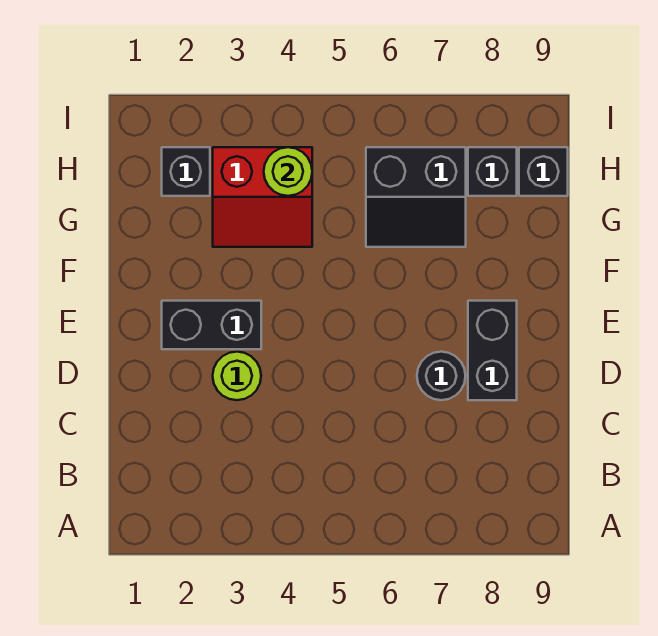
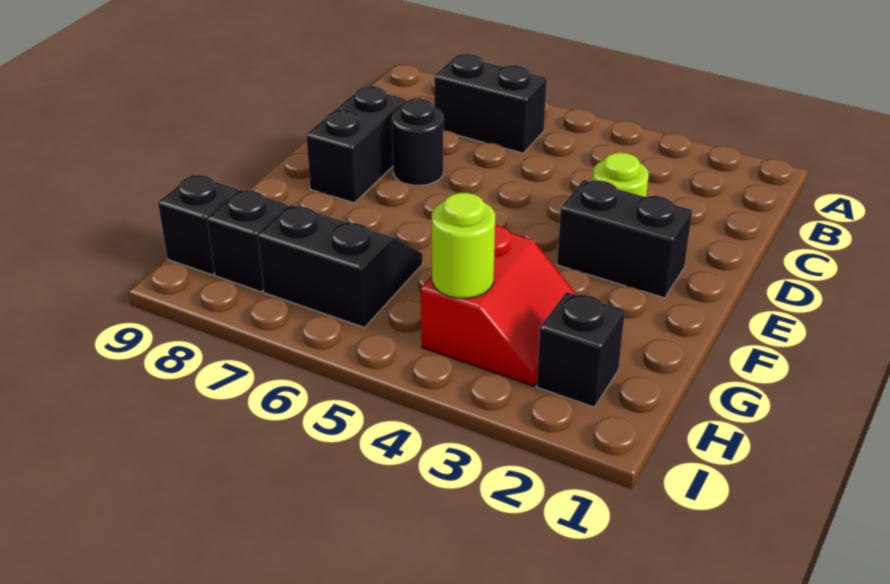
none -> black 1x2 brick [434,54,547,153]
red 2x2 slope [213,147,312,247] -> red 2x2 slope turned to [421,225,577,386]

